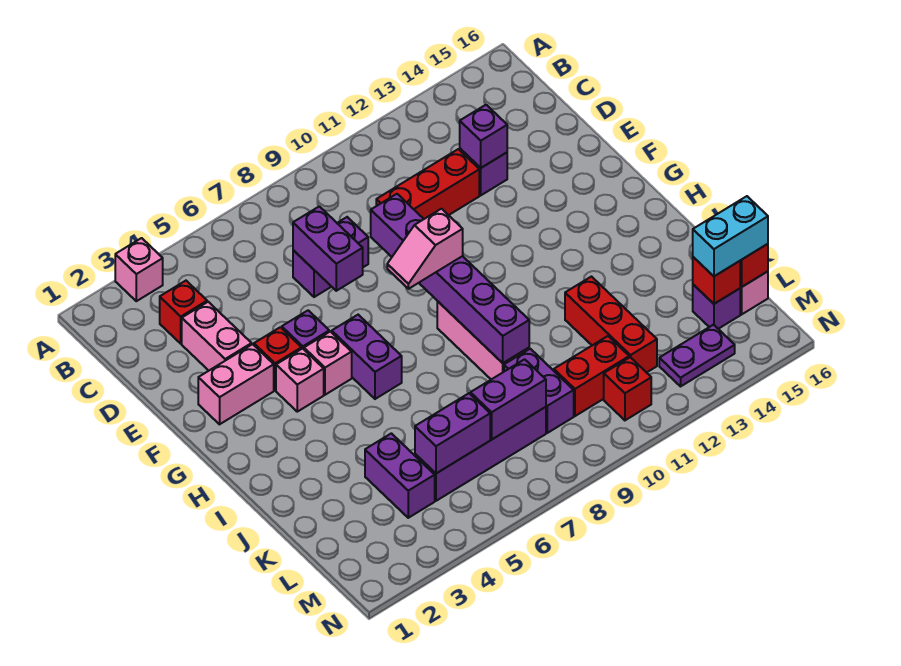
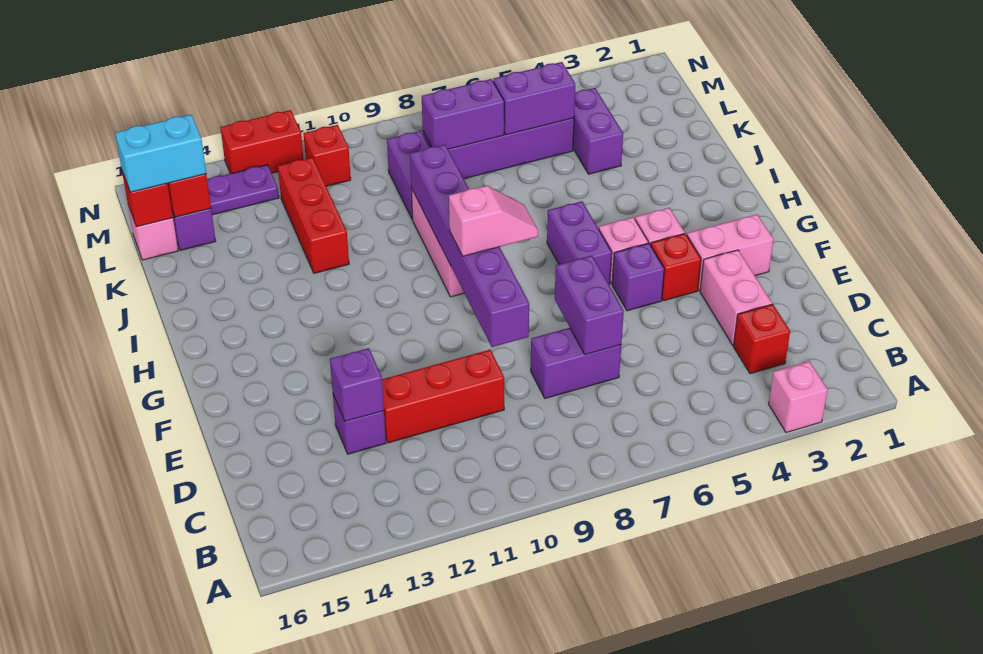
red 1x2 brick [554,336,629,416] -> red 1x2 brick moved to [221,110,304,174]

